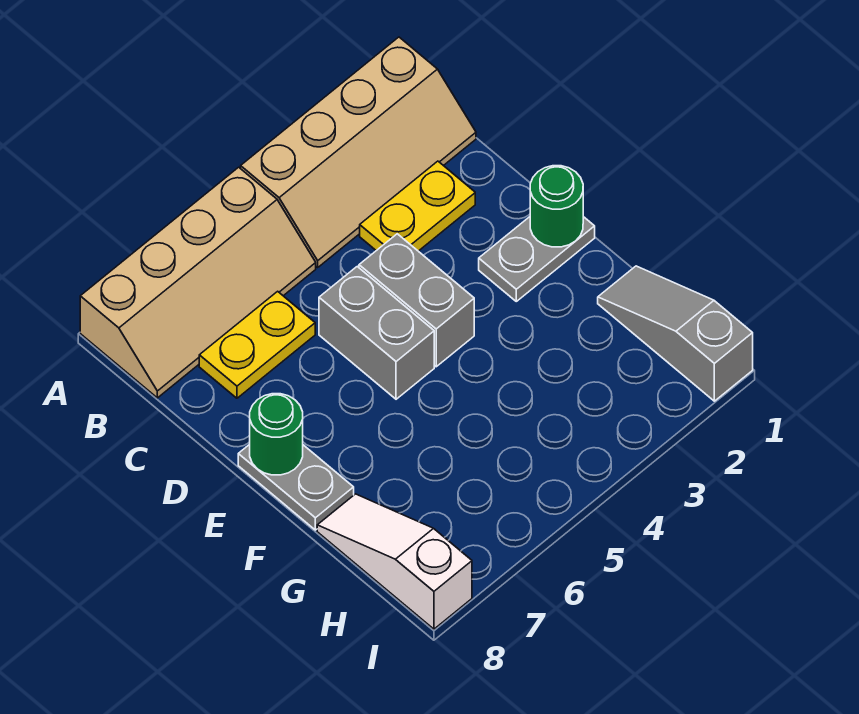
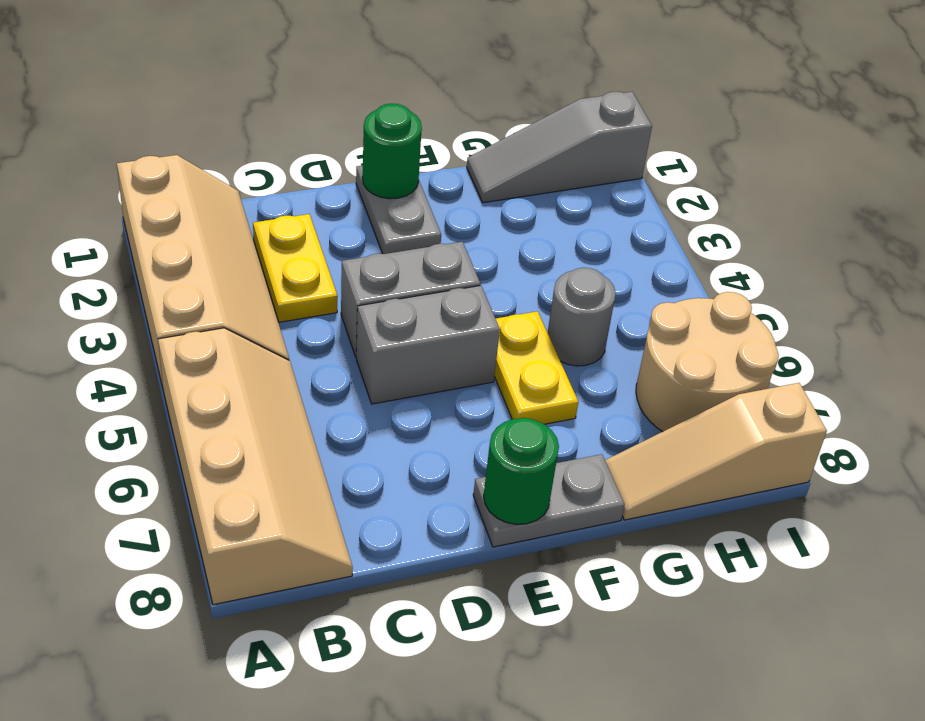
yellow 1x2 plate [199,291,315,398] -> yellow 1x2 plate moved to [494,311,578,424]
none -> grey 1x1 round brick [548,268,616,366]
white 1x3 slope [317,494,472,629] -> tan 1x3 slope [605,383,827,520]
none -> tan 2x2 round brick [636,292,779,432]

